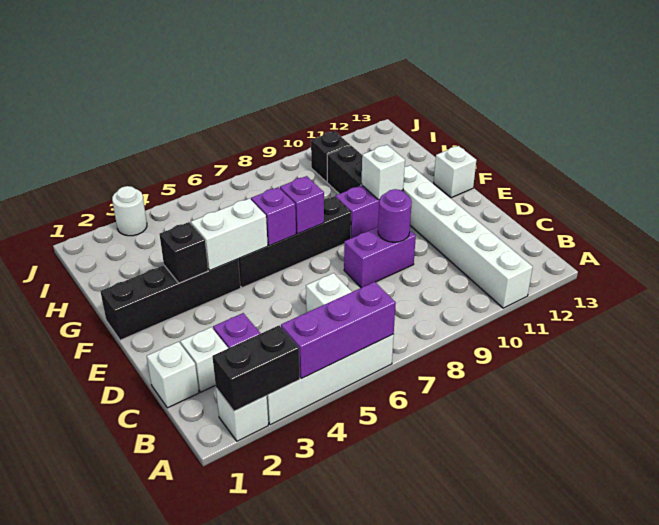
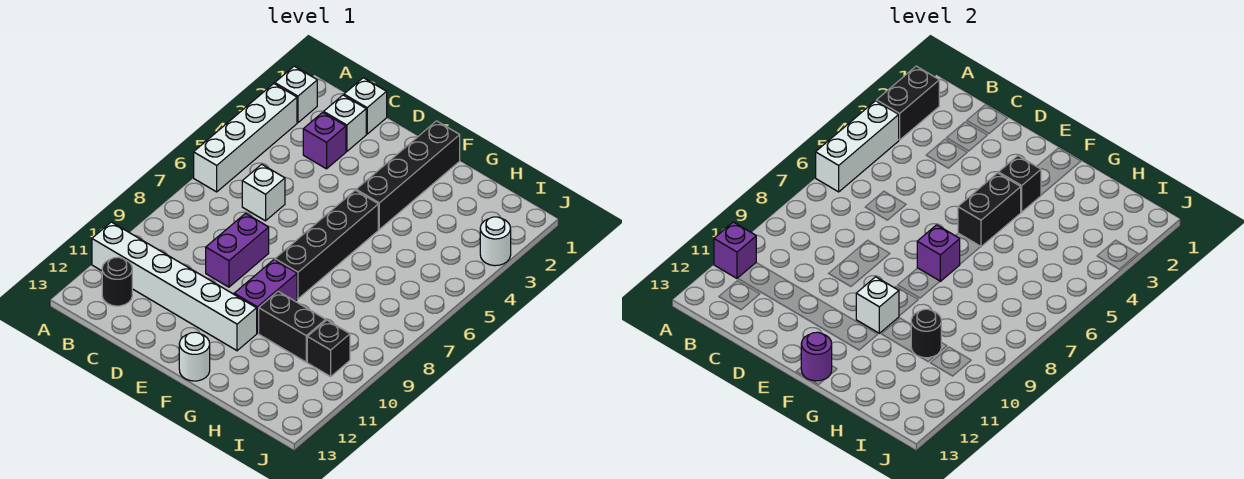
purple 1x3 brick [281,282,396,378] -> white 1x3 brick [816,101,899,192]
none -> black 1x1 round brick [102,257,132,306]
purple 1x1 round brick [378,189,412,242] -> purple 1x1 round brick moved to [801,332,832,381]
white 1x2 brick [191,199,268,270] -> black 1x2 brick [958,173,1021,247]
purple 1x1 brick [251,187,296,246] -> purple 1x1 brick moved to [714,222,756,278]
white 1x1 brick [434,146,476,198] -> white 1x1 round brick [179,332,210,381]
none -> black 1x1 round brick [911,309,941,358]

